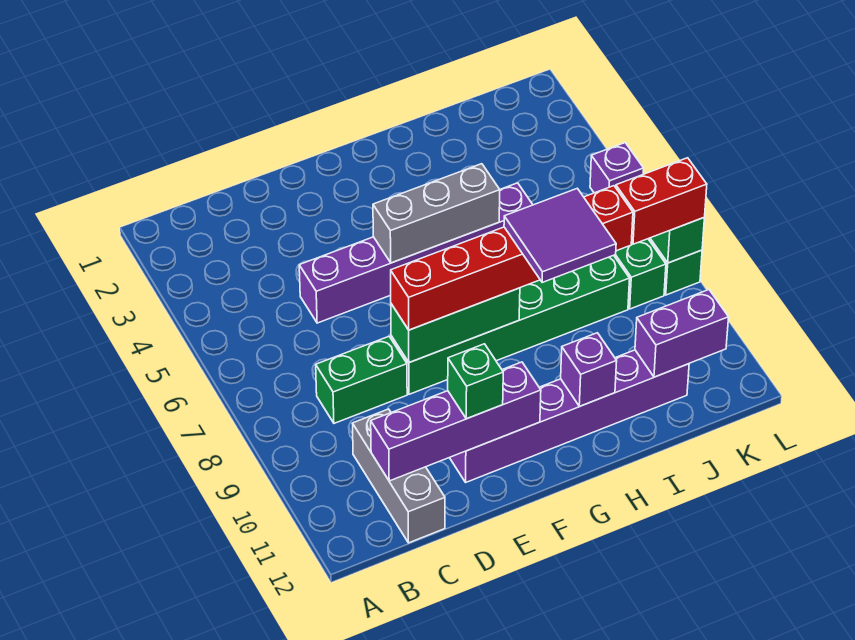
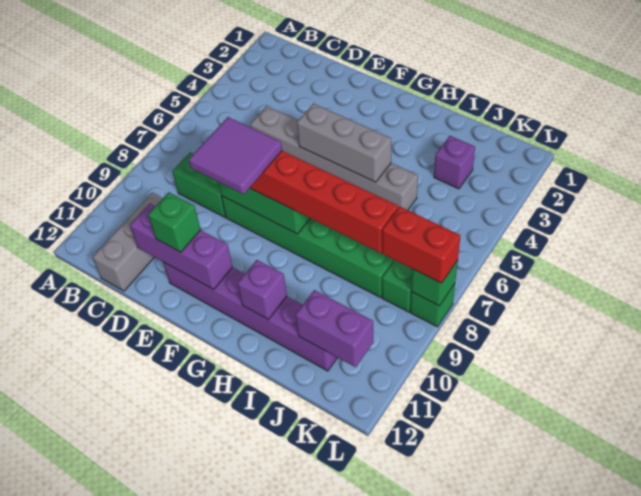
purple 1x4 brick [371,362,541,481] -> purple 1x3 brick [130,204,233,289]
purple 1x6 brick [299,183,533,323] -> grey 1x6 brick [250,106,418,210]
purple 2x2 tile [504,188,616,282] -> purple 2x2 tile moved to [189,117,282,194]
purple 1x1 brick [590,143,644,193] -> purple 1x1 brick moved to [434,136,475,189]

